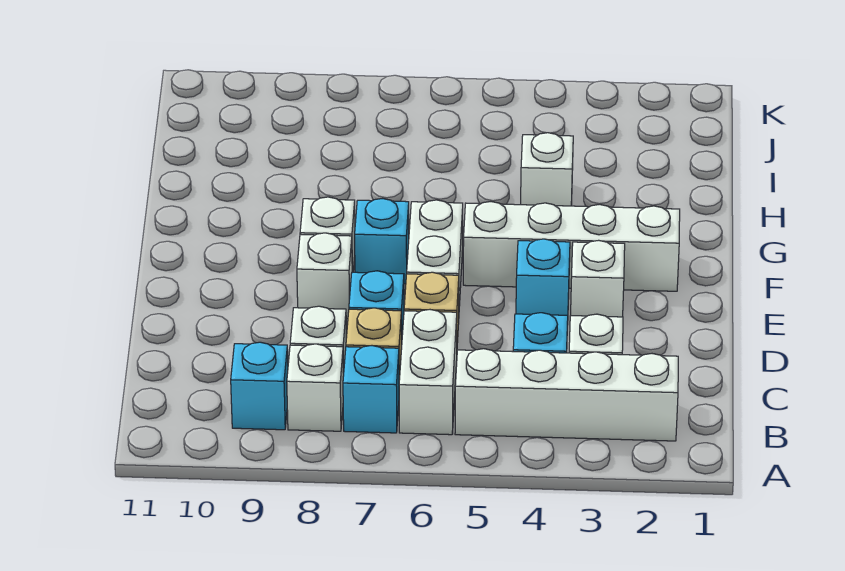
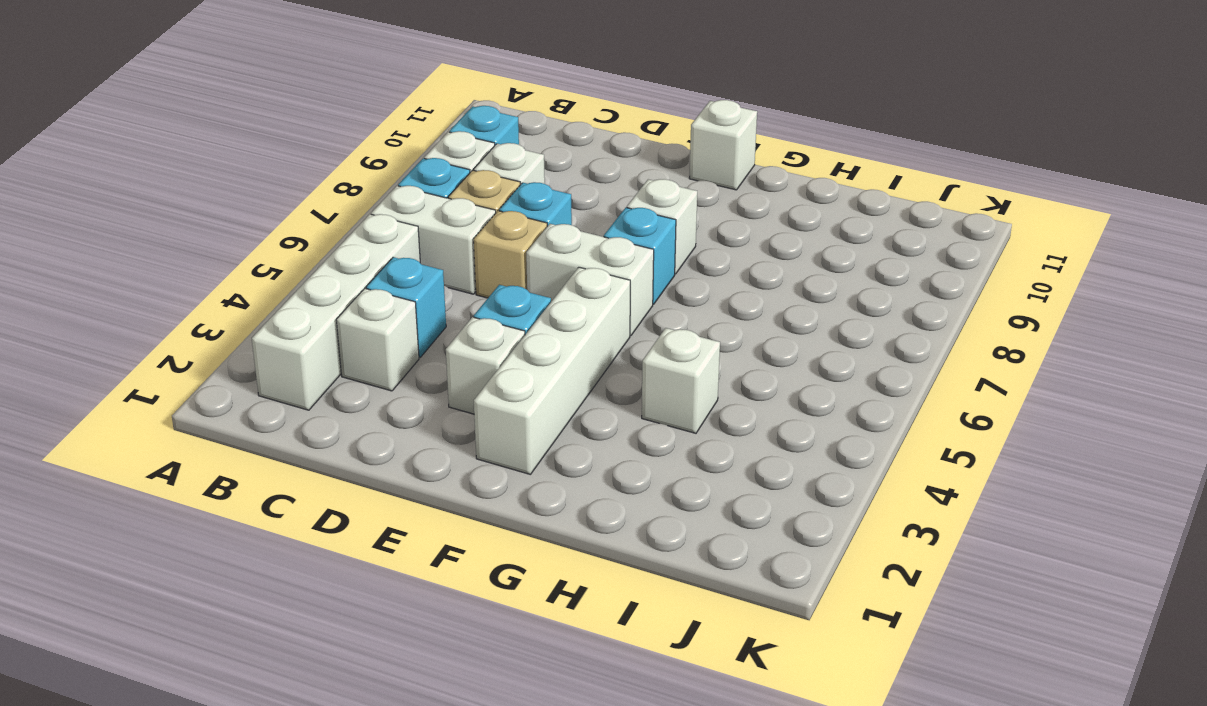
white 1x1 brick [297,233,352,319] -> white 1x1 brick moved to [689,100,757,190]

